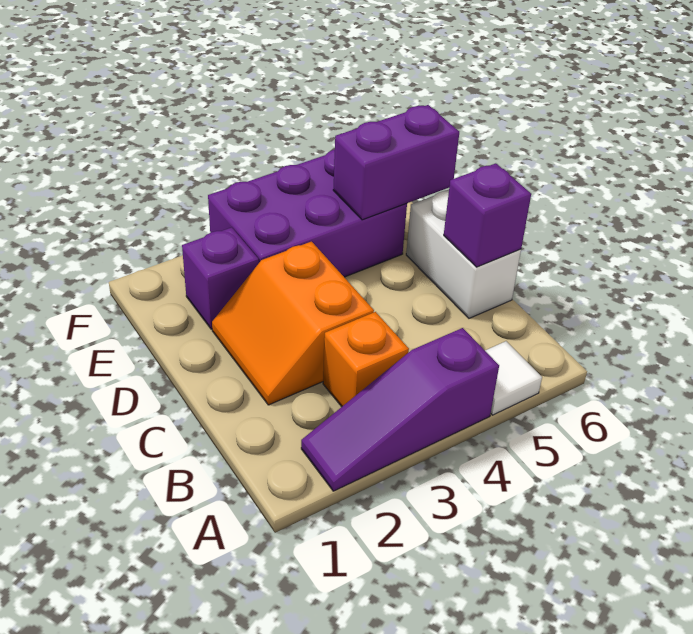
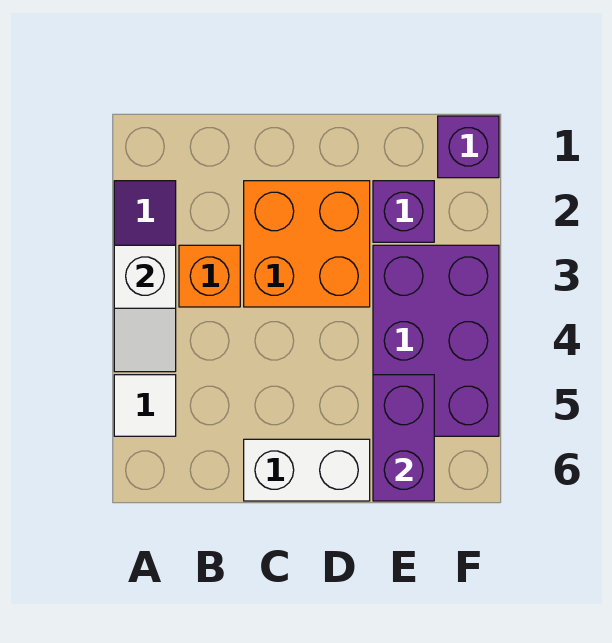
none -> white 1x2 slope [114,245,176,372]
orange 2x2 slope [212,242,374,405] -> orange 2x2 brick [244,181,370,307]
purple 1x1 brick [444,163,531,267] -> purple 1x1 brick moved to [438,116,499,178]

